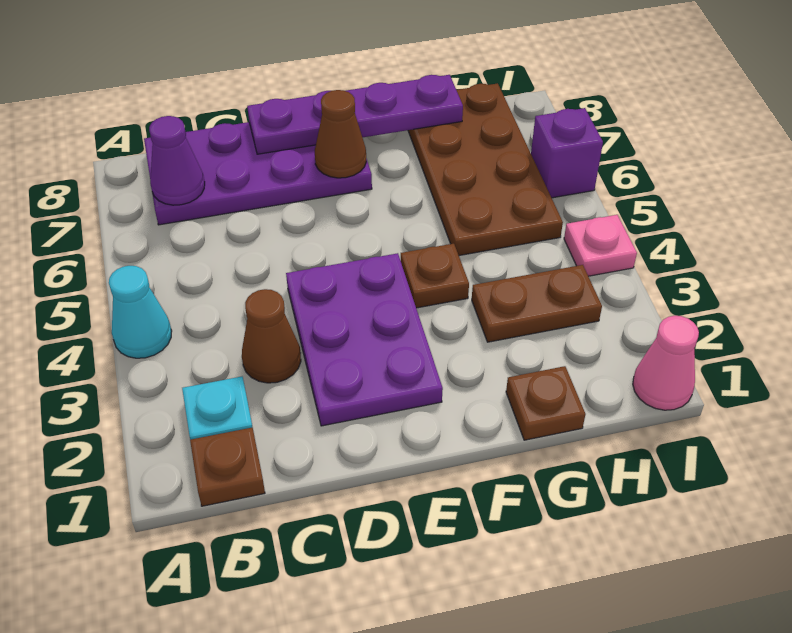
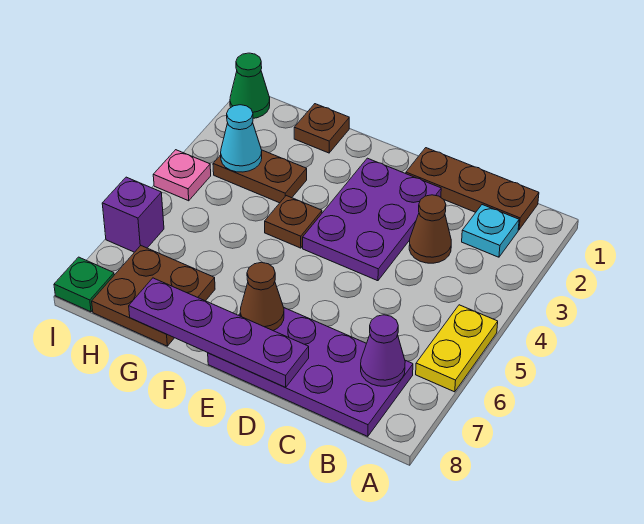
cyan 1x1 cone [109,266,172,358] -> cyan 1x1 cone moved to [221,105,262,172]
none -> yellow 1x2 plate [416,305,498,392]
brown 1x1 plate [190,427,265,506] -> brown 1x3 plate [406,148,539,230]
brown 2x4 plate [408,83,563,256] -> brown 2x2 plate [92,246,215,346]
pink 1x1 cone [633,316,699,410] -> green 1x1 cone [230,53,270,118]
none -> green 1x1 plate [54,257,114,312]

